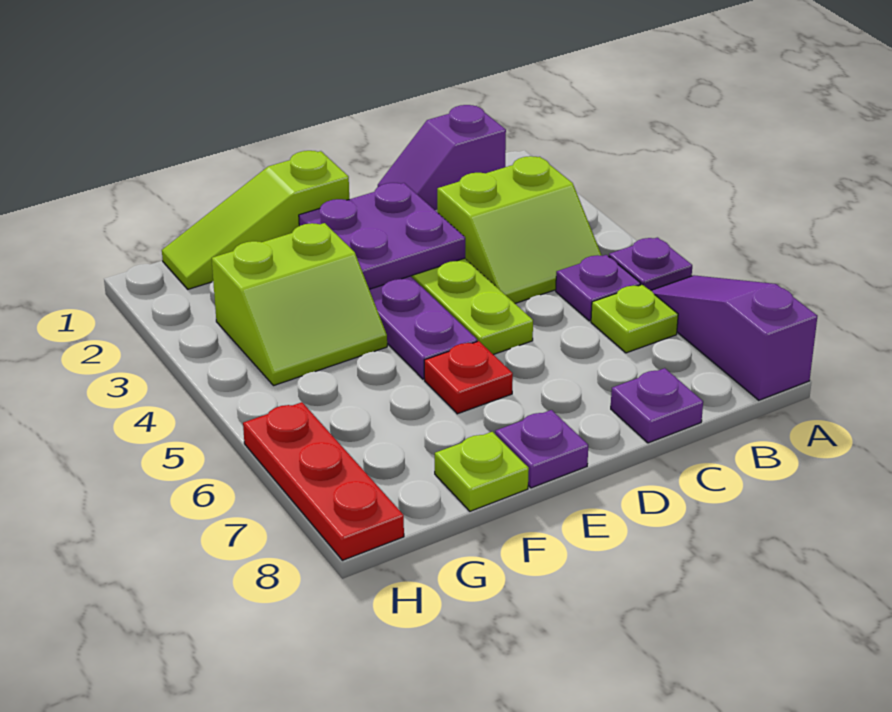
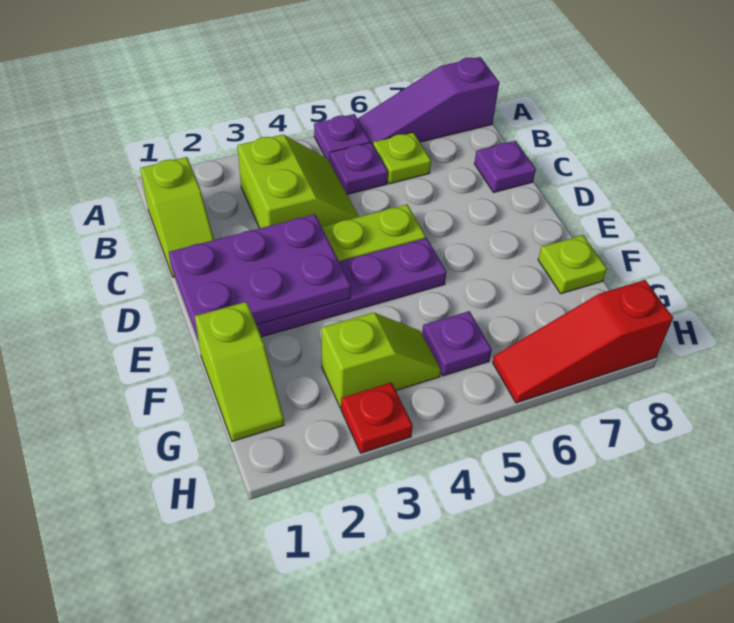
purple 1x2 slope [378,105,506,210] -> lime 1x2 slope [140,157,214,277]
purple 2x2 plate [299,183,465,289] -> purple 2x3 plate [168,214,351,341]
lime 1x3 slope [162,151,349,289] -> lime 1x2 slope [195,302,284,441]
red 1x1 plate [424,341,513,414] -> red 1x1 plate moved to [341,382,413,453]
purple 1x1 plate [495,410,588,488] -> purple 1x1 plate moved to [422,311,492,376]
lime 2x2 slope [212,223,387,386] -> lime 1x2 slope [322,312,441,408]
red 1x3 plate [243,402,404,560] -> red 1x3 slope [493,280,673,403]

